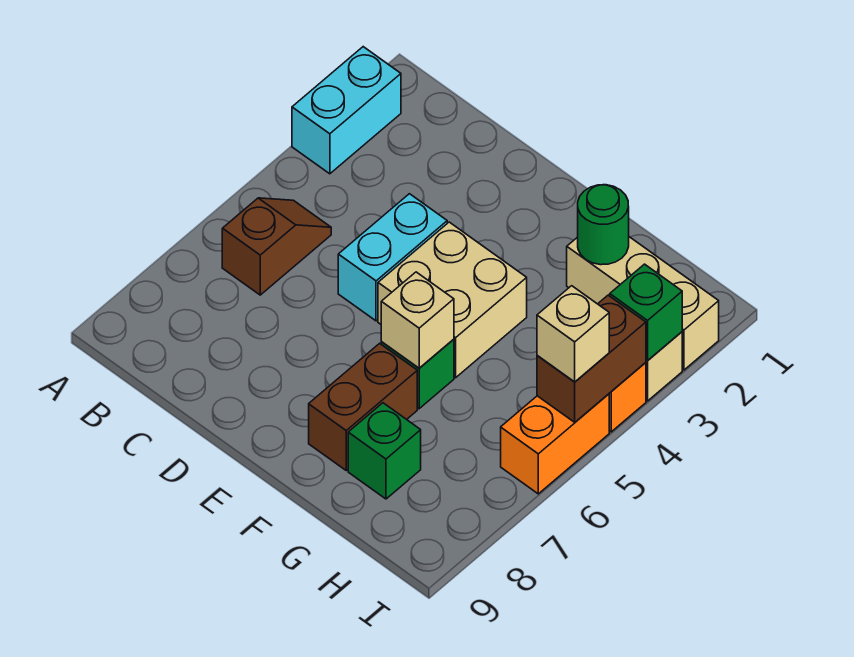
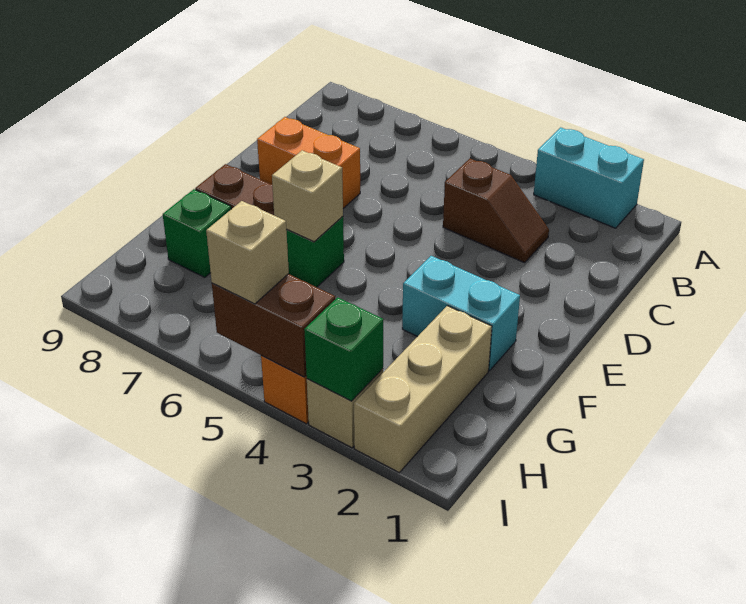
brown 1x2 slope [222,198,331,295] -> brown 1x2 slope moved to [443,159,549,263]
cyan 1x2 brick [338,194,447,321] -> cyan 1x2 brick moved to [402,256,520,371]
tan 2x2 brick [378,222,527,378] -> none
green 1x1 round brick [578,185,629,265] -> none
orange 1x2 brick [501,394,609,494] -> orange 1x2 brick moved to [257,117,360,208]

